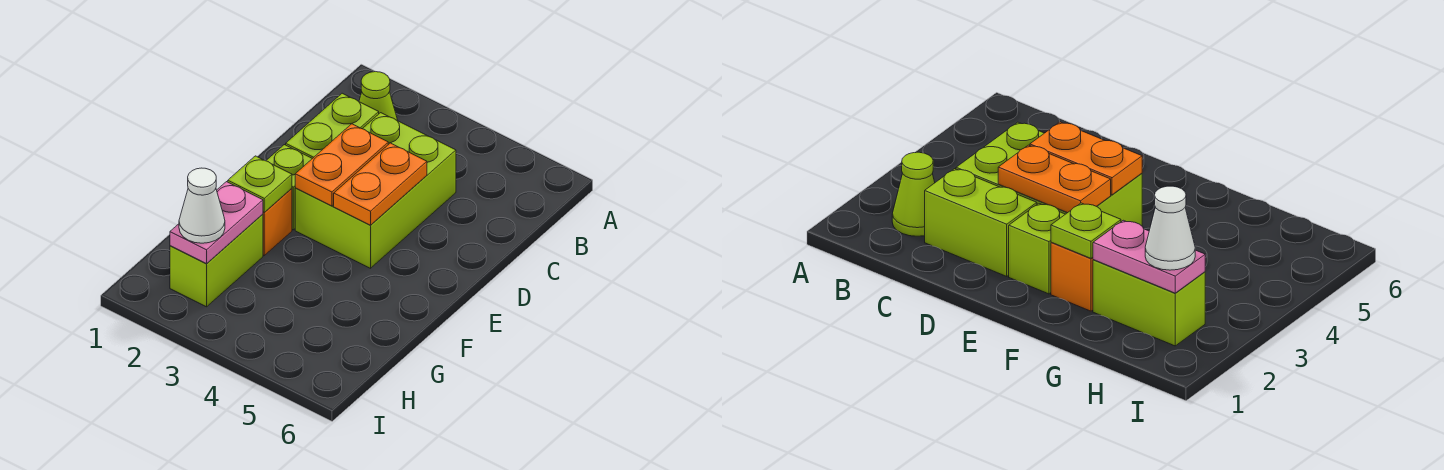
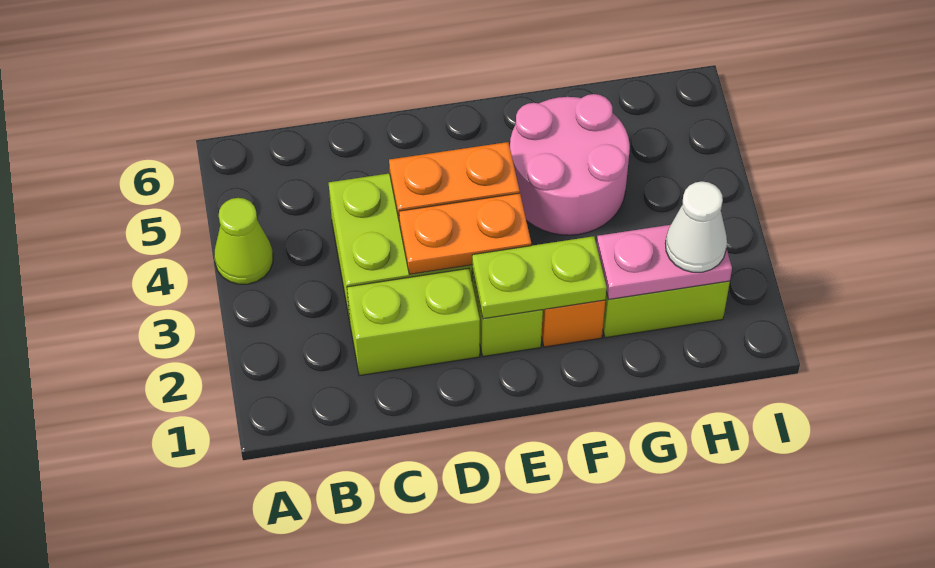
lime 1x1 cone [359,72,398,121] -> lime 1x1 cone moved to [214,198,273,284]
lime 1x1 plate [228,156,292,213] -> lime 1x2 plate [472,236,607,319]
none -> pink 2x2 round brick [510,94,630,235]

